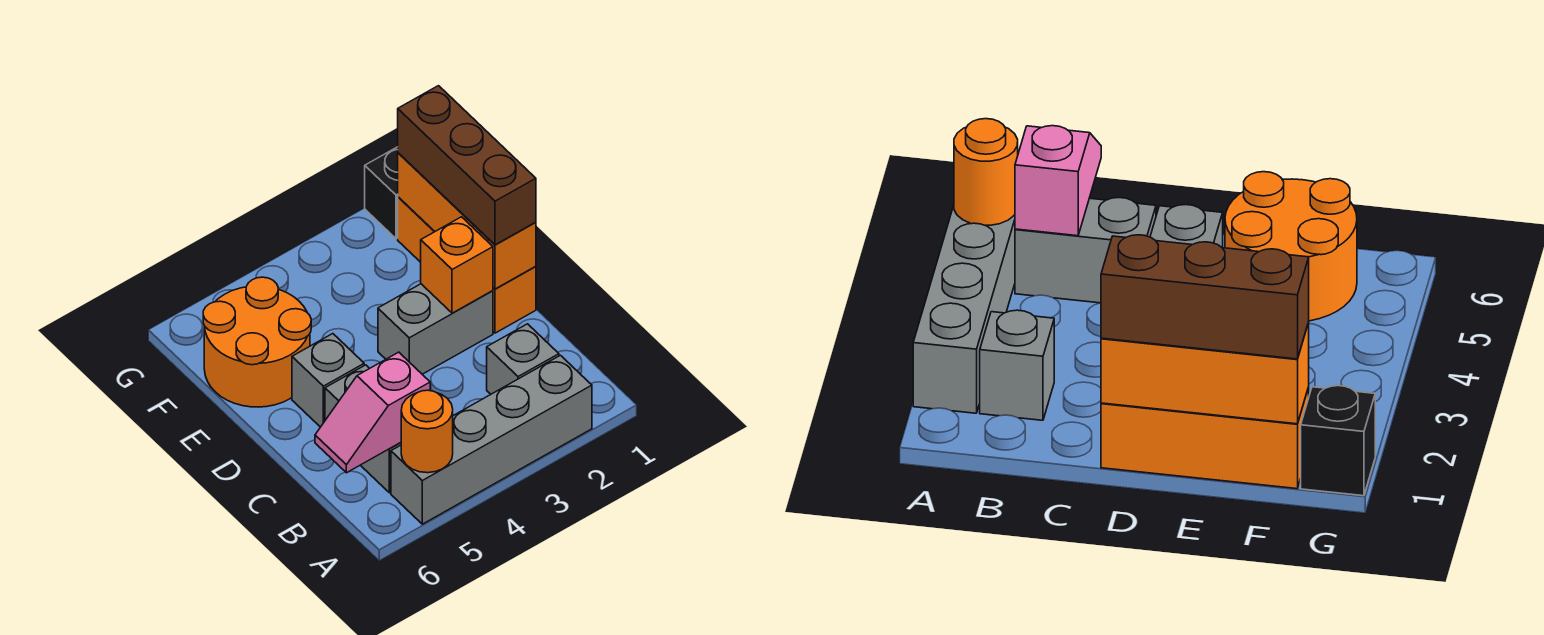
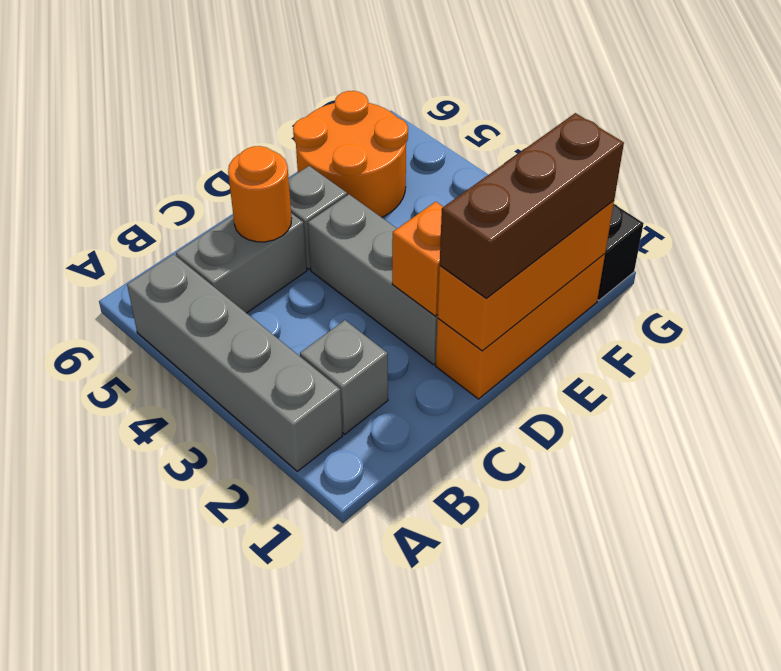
orange 1x1 round brick [401,390,453,473] -> orange 1x1 round brick moved to [228,146,292,242]
pink 1x2 slope [315,352,430,473] -> none
grey 1x2 brick [378,284,493,374] -> grey 1x3 brick [308,195,438,365]

